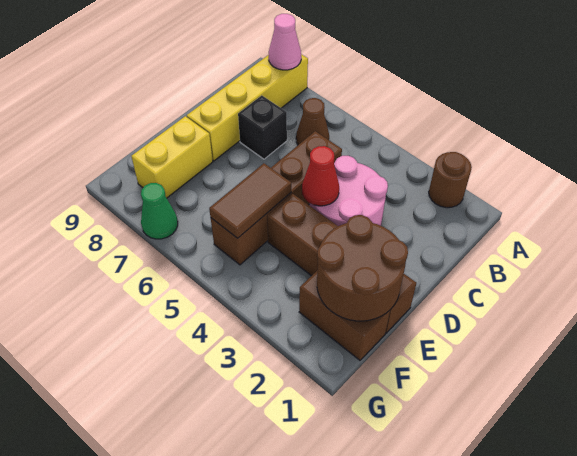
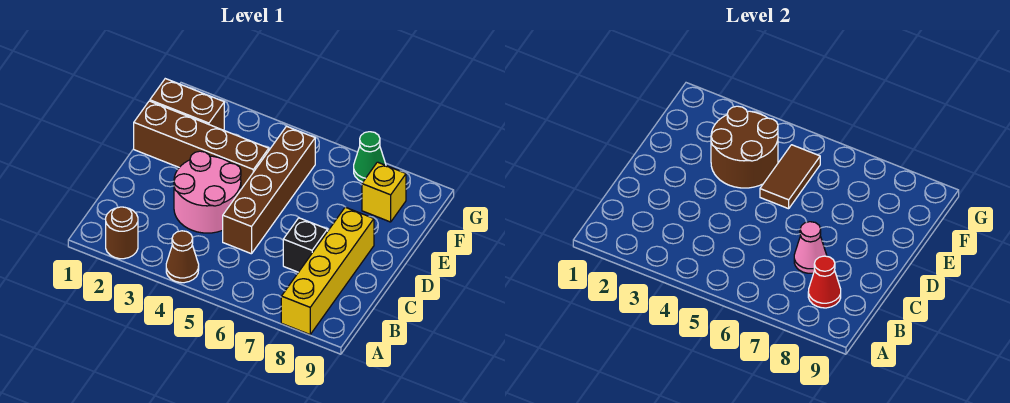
pink 1x1 cone [269,14,301,70] -> pink 1x1 cone moved to [794,222,827,273]
brown 1x1 cone [296,98,329,145] -> brown 1x1 cone moved to [166,231,199,283]
red 1x1 cone [302,146,339,206] -> red 1x1 cone moved to [808,256,841,308]
brown 2x2 round brick [317,215,408,321] -> brown 2x2 round brick moved to [711,106,778,188]
yellow 1x2 brick [131,116,213,198] -> yellow 1x1 brick [362,162,406,222]

